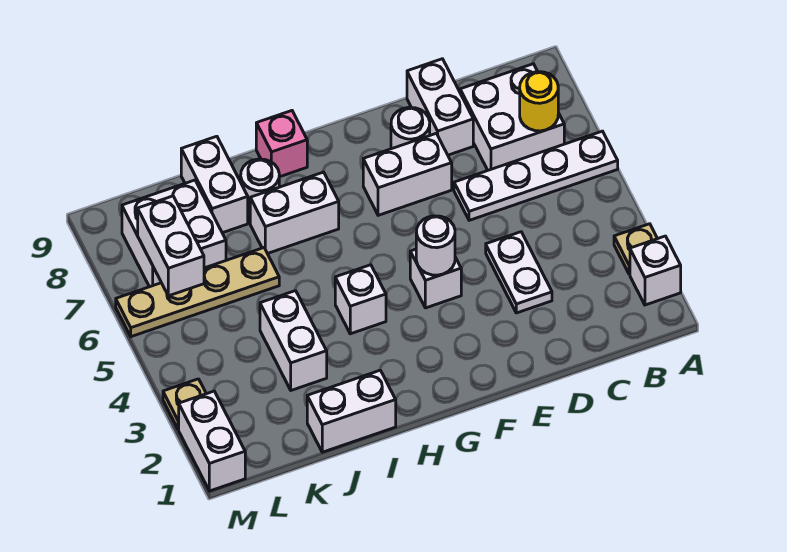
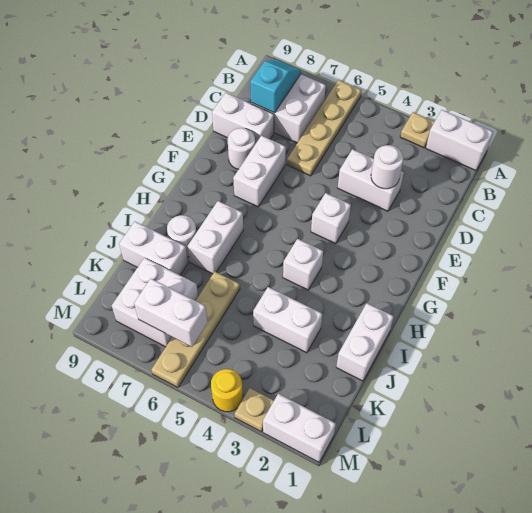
white 1x1 brick [630,236,681,305] -> white 1x2 brick [426,110,493,170]
white 1x4 plate [454,131,618,220] -> tan 1x4 plate [287,80,362,176]
yellow 1x1 round brick [520,72,558,131] -> yellow 1x1 round brick moved to [211,369,243,412]
none -> cyan 1x2 slope [250,60,301,113]
white 1x2 plate [486,232,552,313] -> white 1x2 brick [338,149,404,211]
white 1x1 round brick [416,216,455,275] -> white 1x1 round brick moved to [371,145,403,189]
pink 1x1 brick [256,111,307,177] -> none

